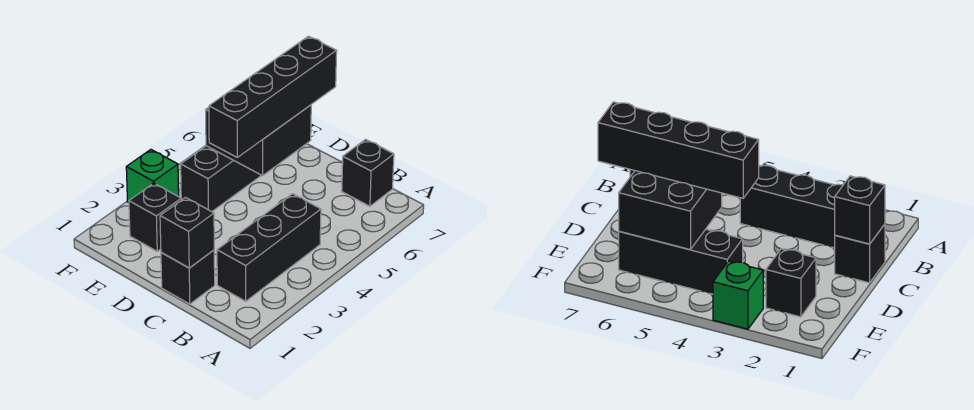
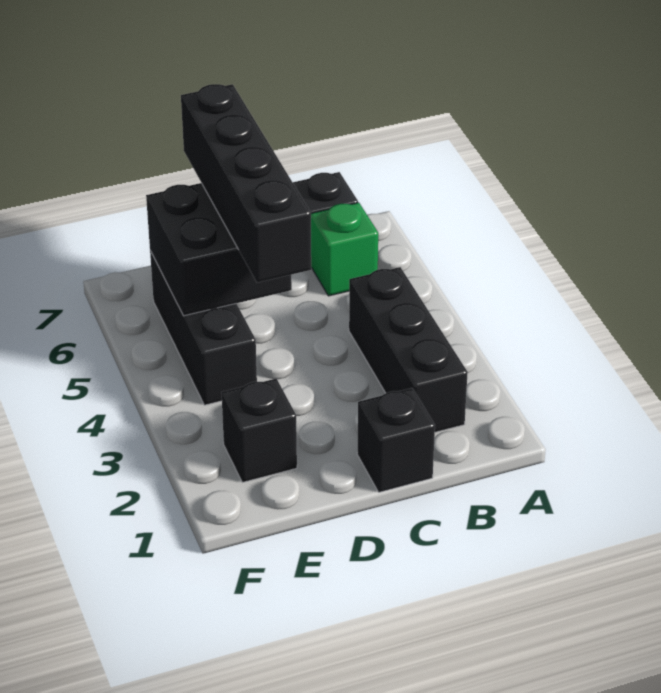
black 1x1 brick [160,197,214,268] -> none
green 1x1 brick [126,150,179,202] -> green 1x1 brick moved to [311,203,378,296]

